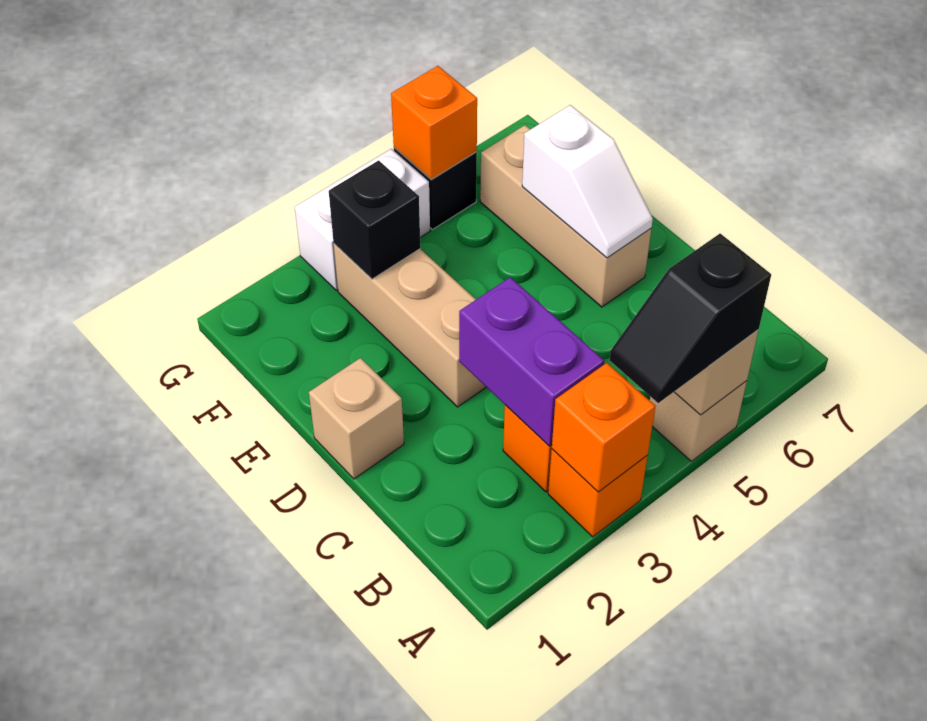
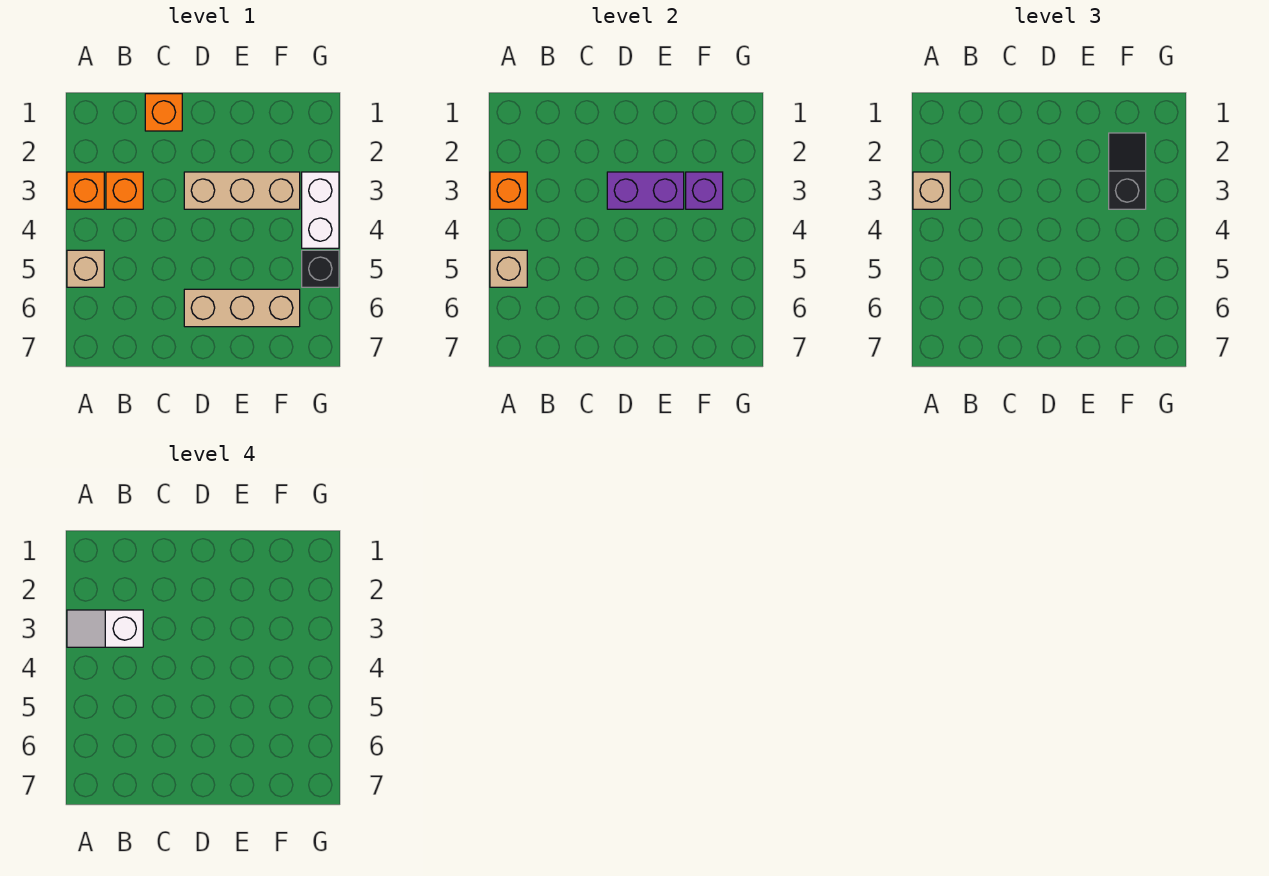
black 1x2 slope [610,234,771,403] -> black 1x2 slope moved to [1109,133,1146,209]
purple 1x2 brick [459,277,604,446] -> purple 1x2 brick moved to [607,172,684,209]
tan 1x1 brick [309,358,404,479] -> tan 1x1 brick moved to [913,172,950,209]
white 1x2 slope [522,105,653,258] -> white 1x2 slope moved to [67,610,143,647]
black 1x1 brick [329,160,420,279] -> purple 1x1 brick [686,172,723,209]
orange 1x1 brick [391,66,477,179] -> orange 1x1 brick moved to [145,94,182,131]

